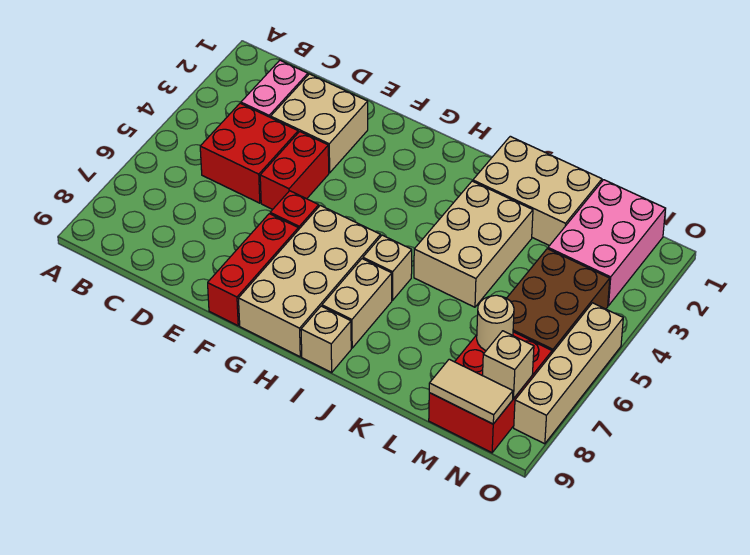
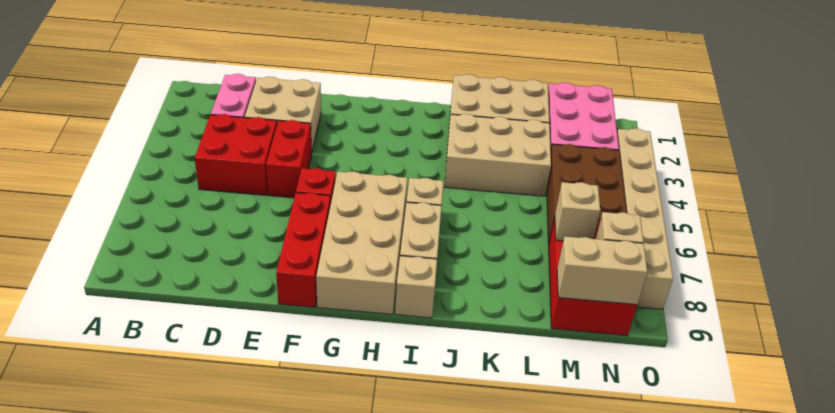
tan 2x3 brick [414,181,533,307] -> tan 2x3 brick turned to [444,114,551,196]
tan 1x1 round brick [477,295,514,350] -> tan 1x1 brick [555,182,600,241]
tan 1x2 tile [429,359,513,424] -> tan 1x2 brick [557,236,648,305]
tan 1x4 brick [514,303,623,444] -> tan 1x6 brick [617,128,673,309]

